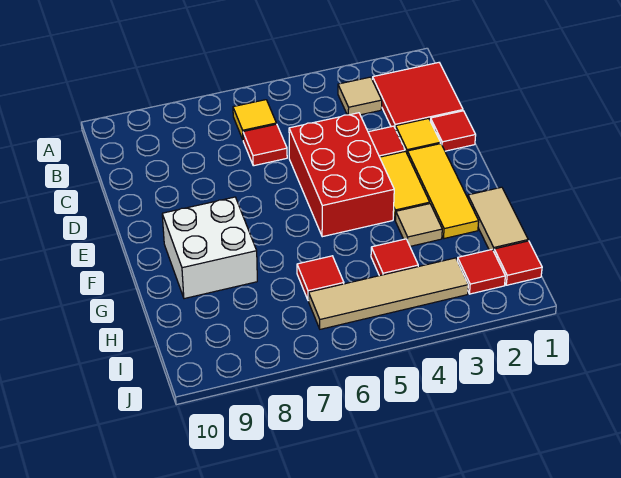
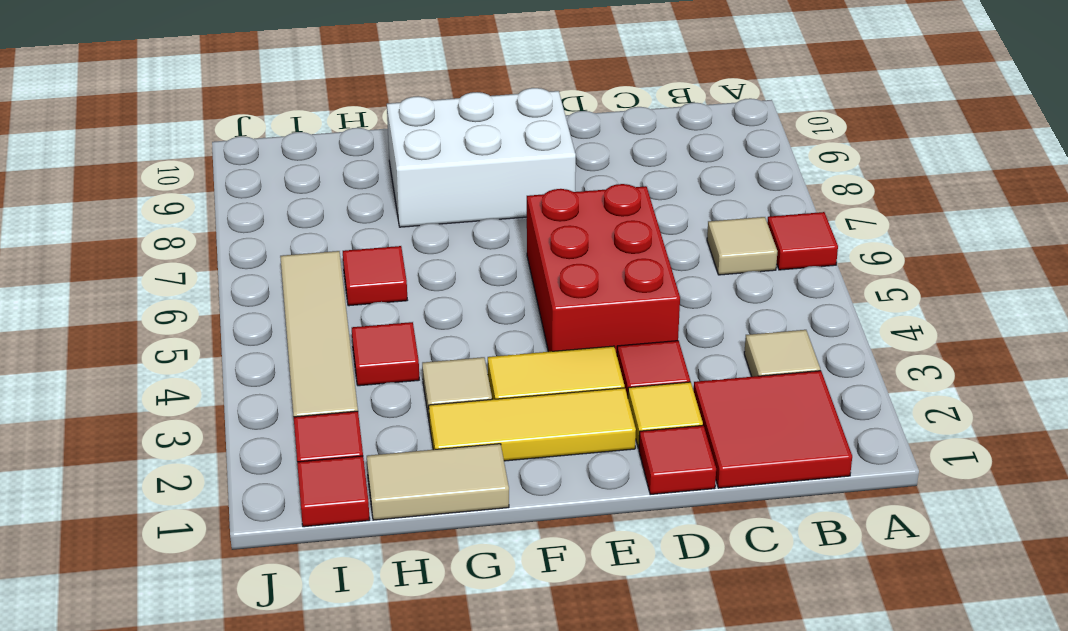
yellow 1x1 tile [233,100,276,139] -> tan 1x1 tile [707,217,778,275]
red 1x1 tile [243,124,287,166] -> red 1x1 tile moved to [767,212,838,270]
red 2x3 brick [289,113,394,237] -> red 2x3 brick turned to [527,184,680,354]
white 2x2 brick [162,197,257,299] -> white 2x3 brick [387,88,576,227]

